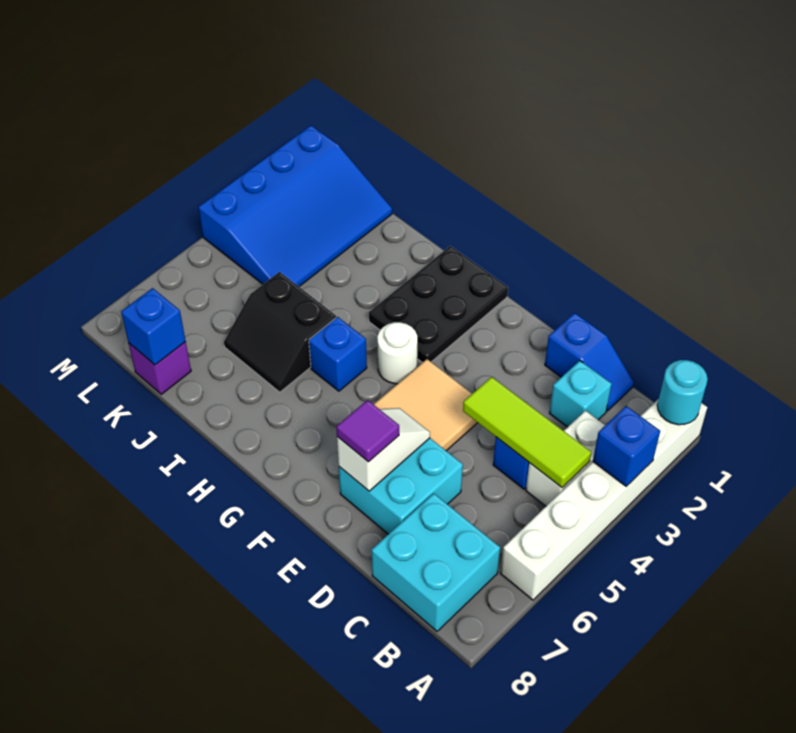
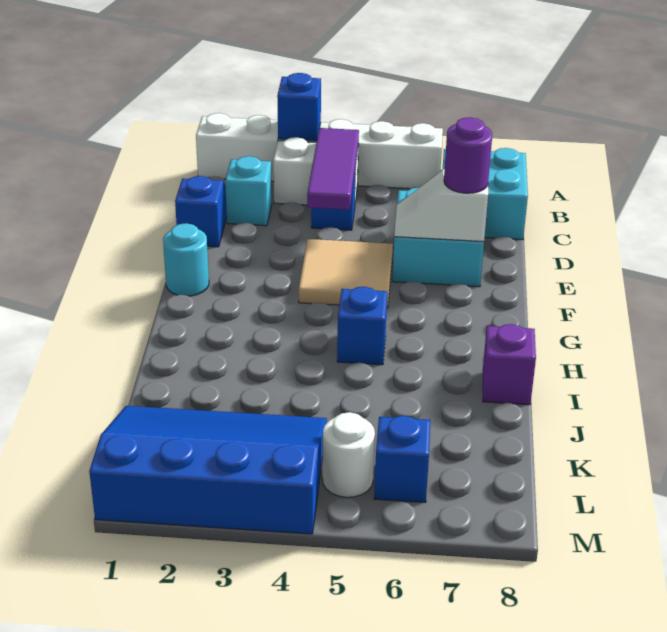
cyan 1x1 round brick [657,360,708,425] -> cyan 1x1 round brick moved to [163,223,209,296]
lime 1x3 tile [463,377,591,487] -> purple 1x3 tile [307,128,359,210]
purple 1x1 tile [336,400,399,462] -> purple 1x1 round brick [444,117,492,193]
black 2x3 plate [369,246,508,363] -> none
white 1x1 round brick [377,322,417,384] -> white 1x1 round brick moved to [322,412,375,497]
black 2x2 slope [224,272,336,392] -> none
purple 1x1 brick [129,342,191,394] -> purple 1x1 brick moved to [483,324,536,405]
blue 1x1 brick [121,288,186,365] -> blue 1x1 brick moved to [374,416,430,502]

